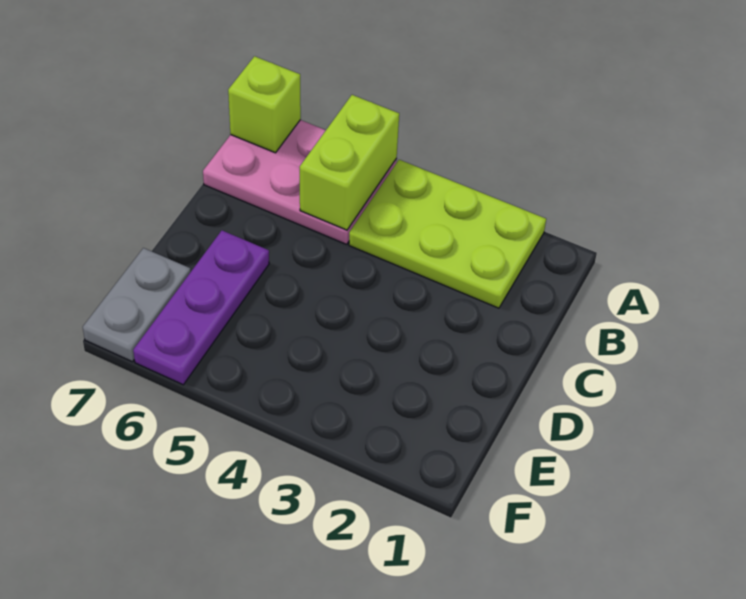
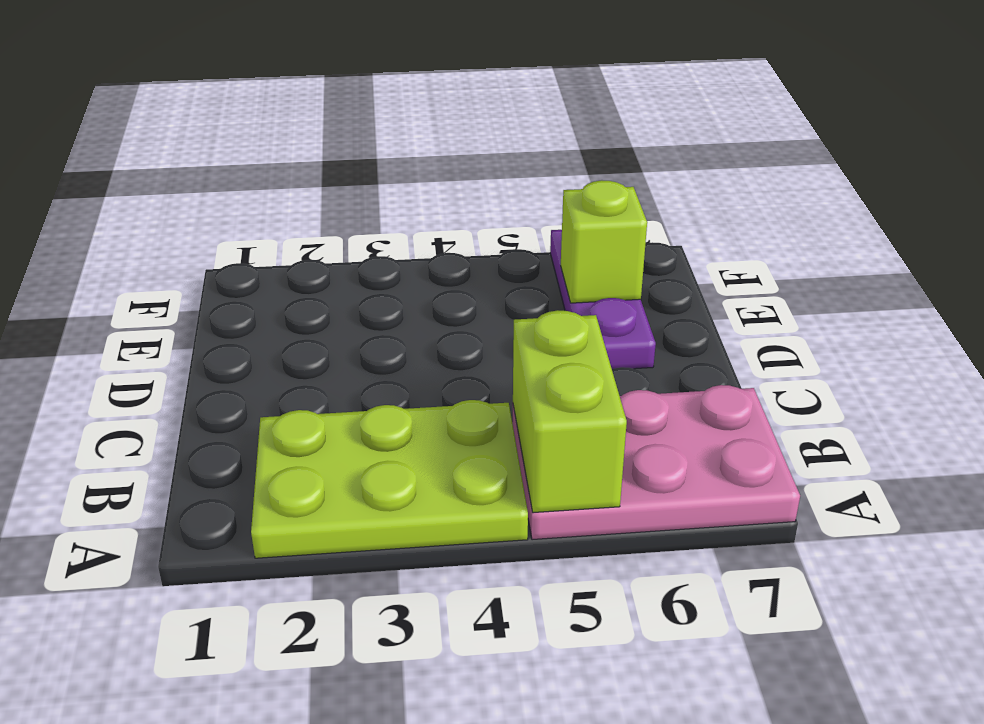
lime 1x1 brick [228,56,301,153] -> lime 1x1 brick moved to [561,180,647,303]
grey 1x2 plate [83,248,191,362] -> none

